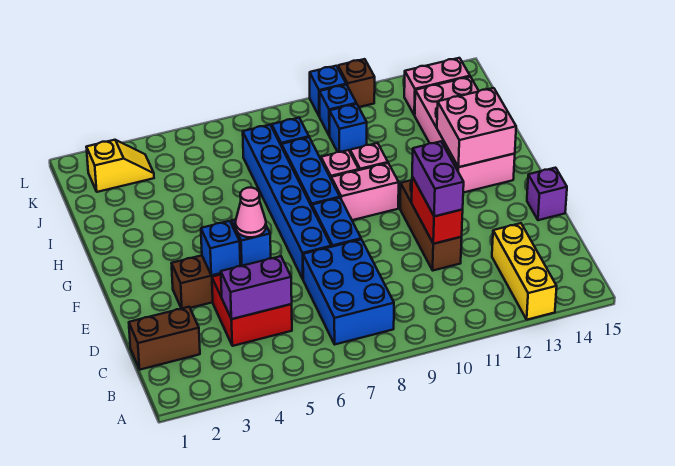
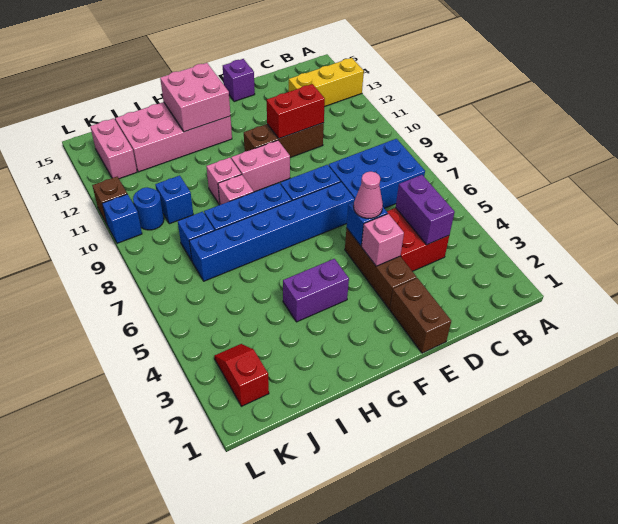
brown 1x2 brick [129,307,200,370] -> brown 1x2 brick moved to [390,278,451,353]
purple 1x2 brick [412,141,464,216] -> purple 1x2 brick moved to [283,259,349,322]
blue 1x1 brick [201,221,240,275] -> pink 1x1 brick [362,214,404,266]
pink 1x2 brick [331,163,399,220] -> pink 1x2 brick turned to [231,140,290,192]
yellow 1x2 slope [86,140,154,192] -> red 1x2 slope [214,344,269,406]
blue 1x1 brick [319,85,356,136] -> blue 1x1 round brick [133,187,164,230]

